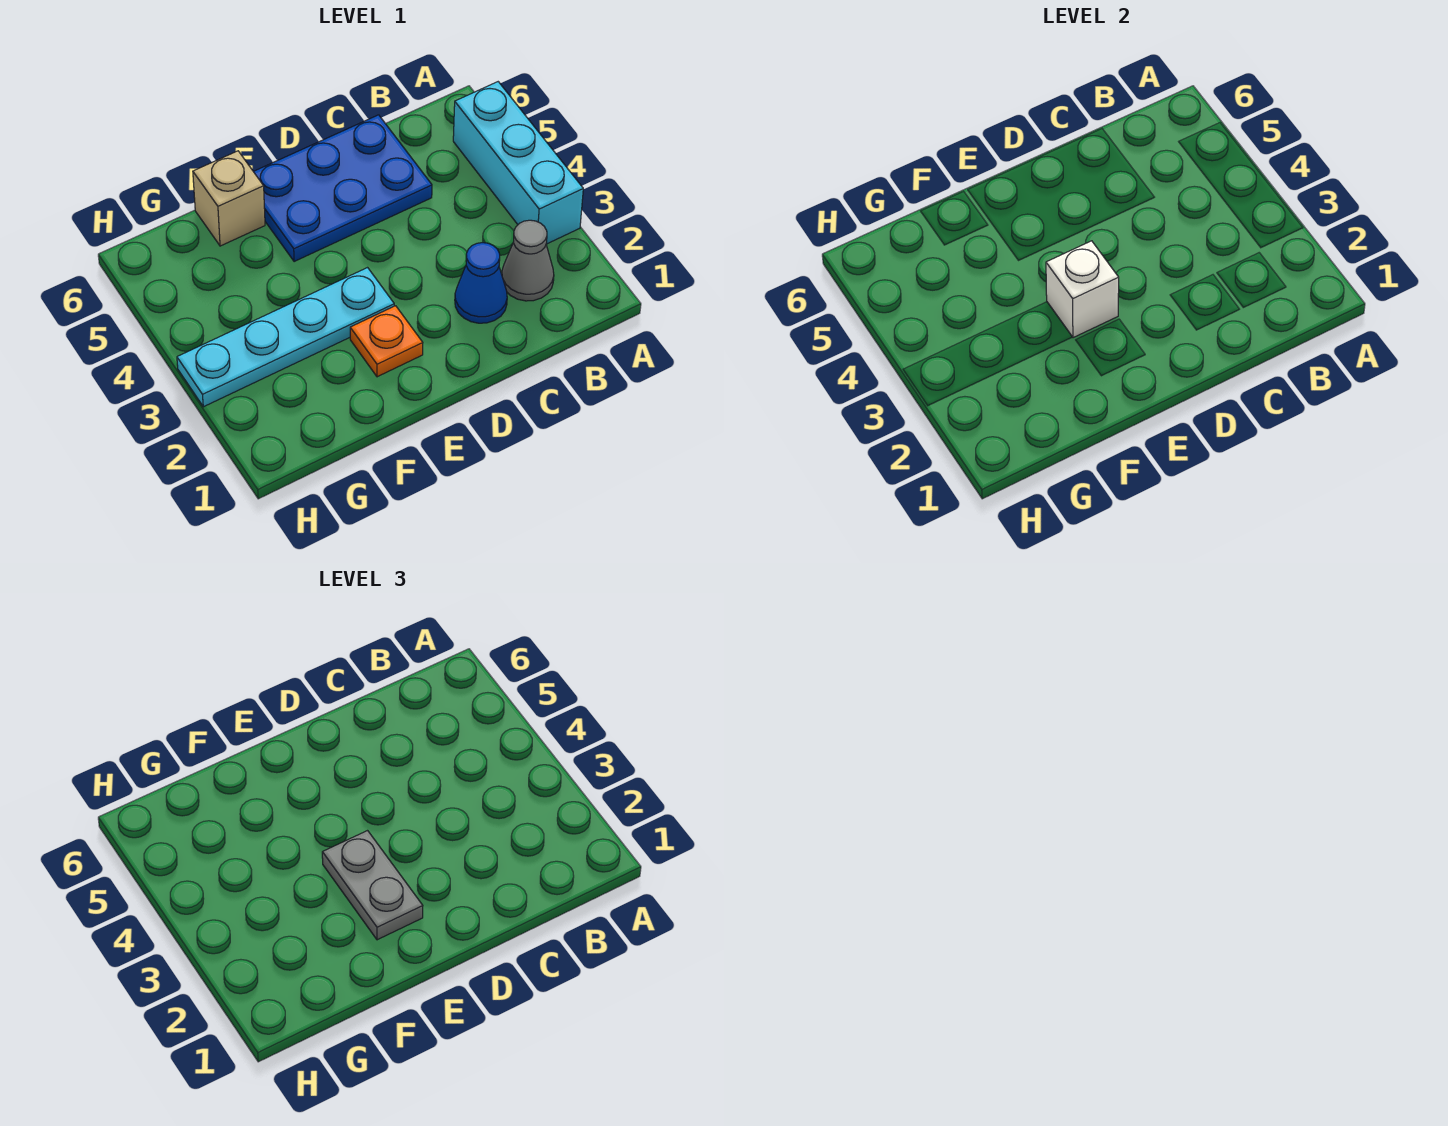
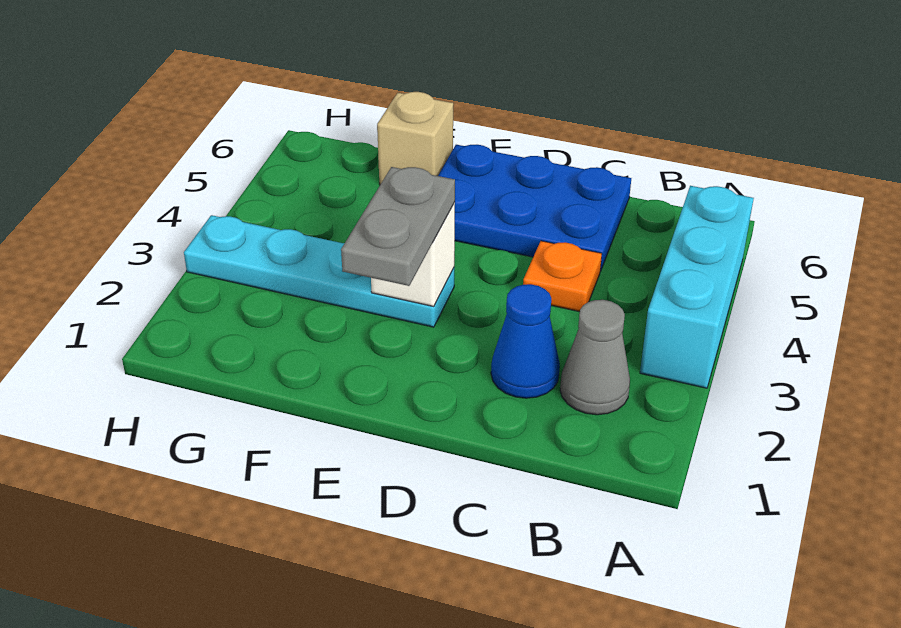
orange 1x1 plate [350,306,423,377] -> orange 1x1 plate moved to [523,241,602,312]

